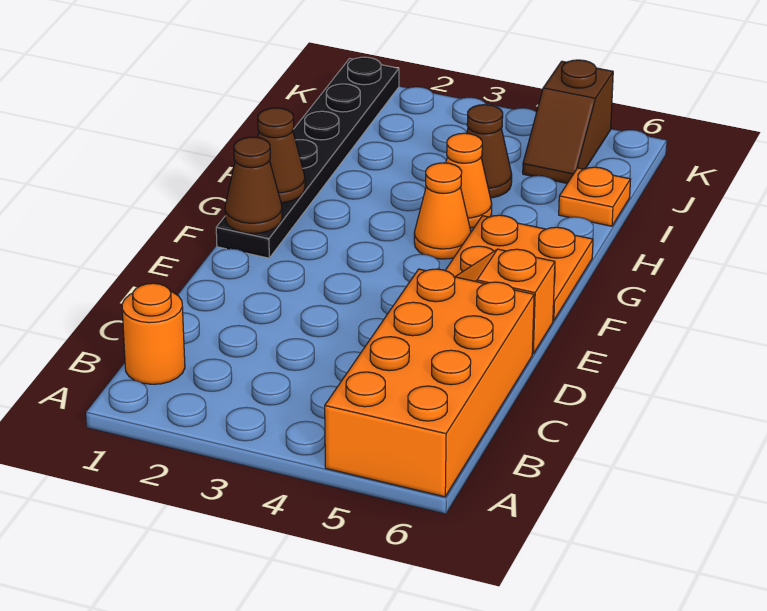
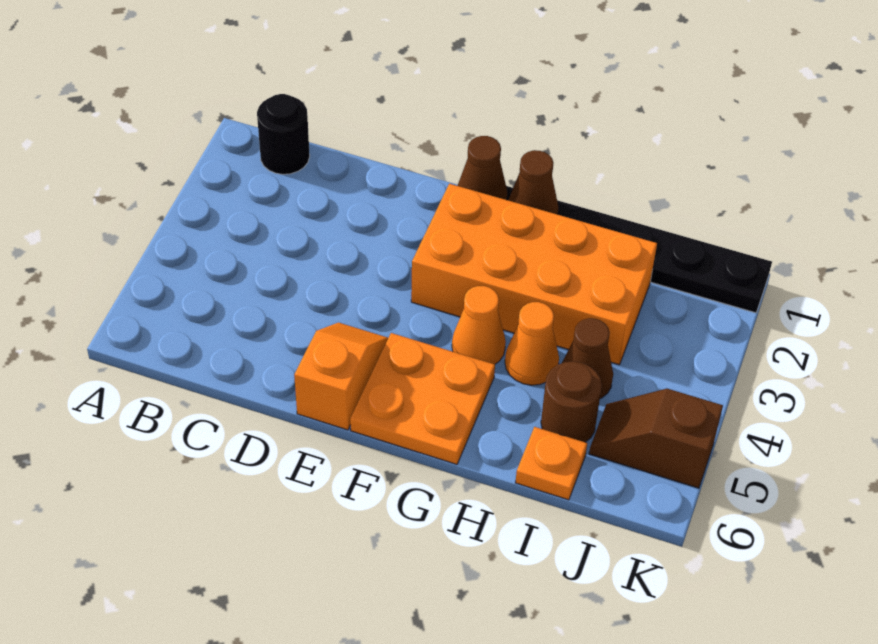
orange 2x4 brick [325,269,534,497] -> orange 2x4 brick moved to [411,184,657,365]
orange 1x1 round brick [122,283,185,384] -> black 1x1 round brick [257,94,310,174]
none -> brown 1x1 round brick [541,361,602,442]

